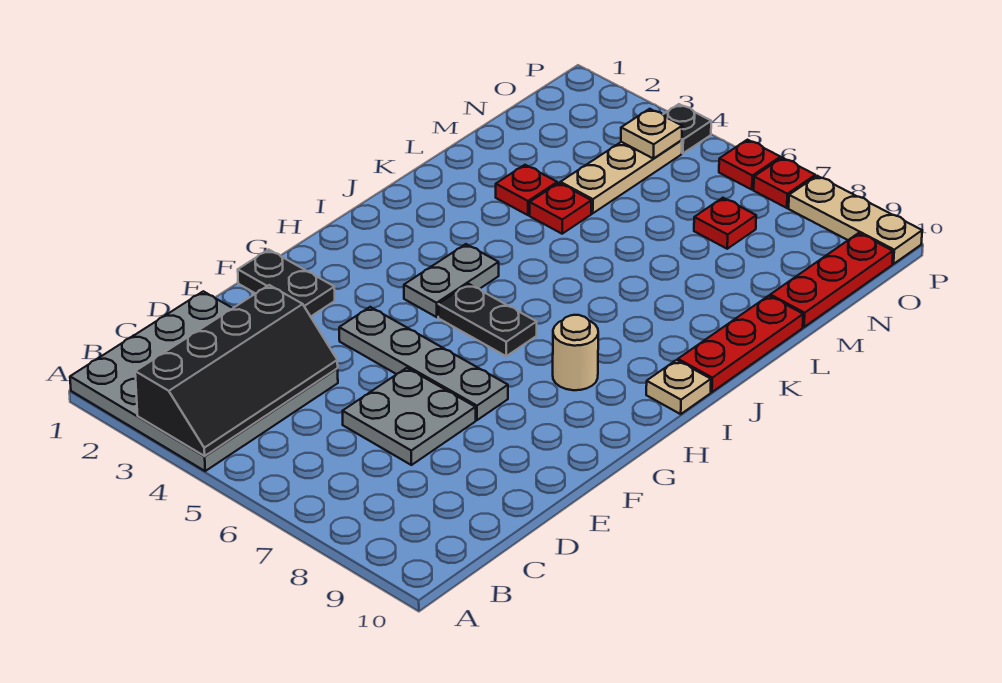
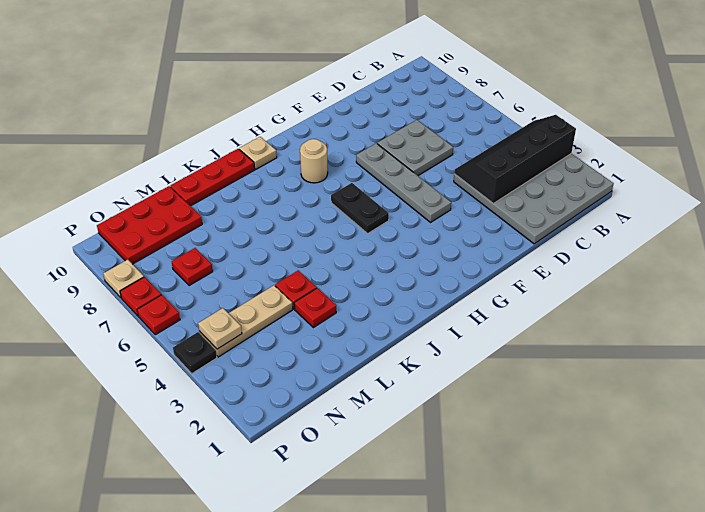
black 1x2 plate [238,250,335,317] -> none
grey 1x2 plate [404,244,499,317] -> none
red 1x3 plate [770,233,893,327] -> red 2x3 plate [97,186,202,264]
tan 1x3 plate [789,176,922,264] -> tan 1x1 plate [103,260,144,298]

